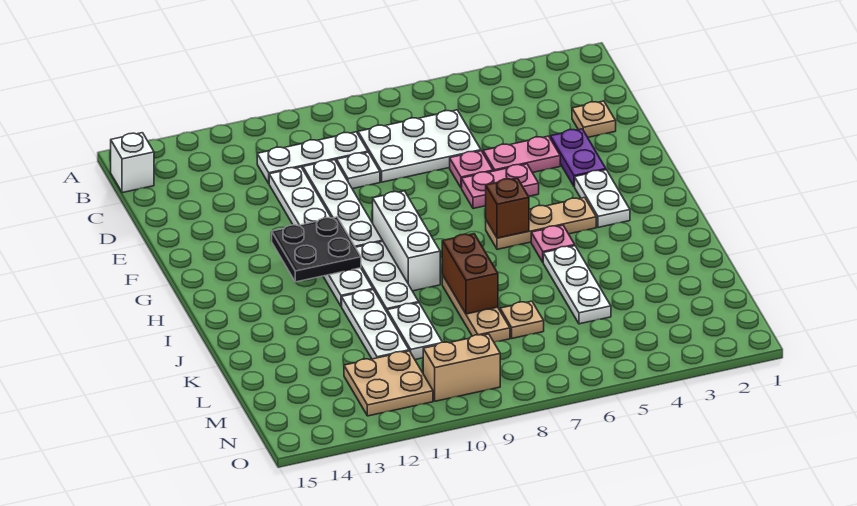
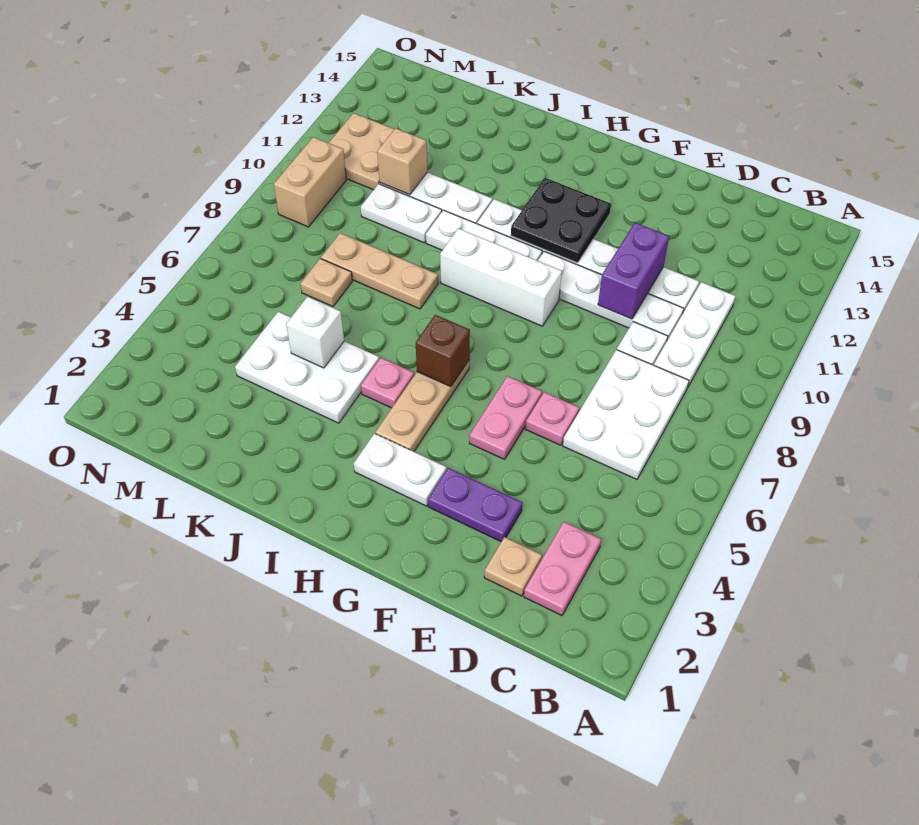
white 1x1 brick [111,133,154,193] -> white 1x1 brick moved to [286,297,344,368]
pink 1x2 plate [483,136,560,173] -> pink 1x2 plate moved to [524,522,601,615]
none -> purple 1x2 brick [598,223,669,319]
white 1x3 plate [543,246,611,324] -> white 2x3 plate [235,312,379,423]
brown 1x2 brick [442,234,498,314] -> none
none -> tan 1x1 brick [377,128,427,195]

